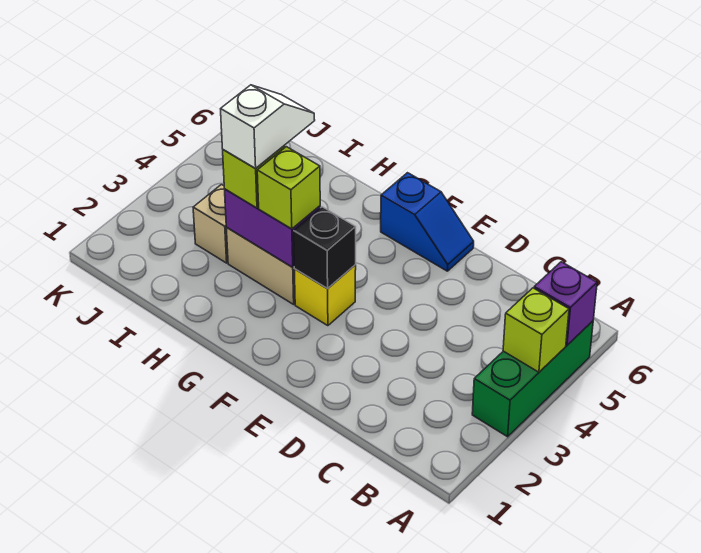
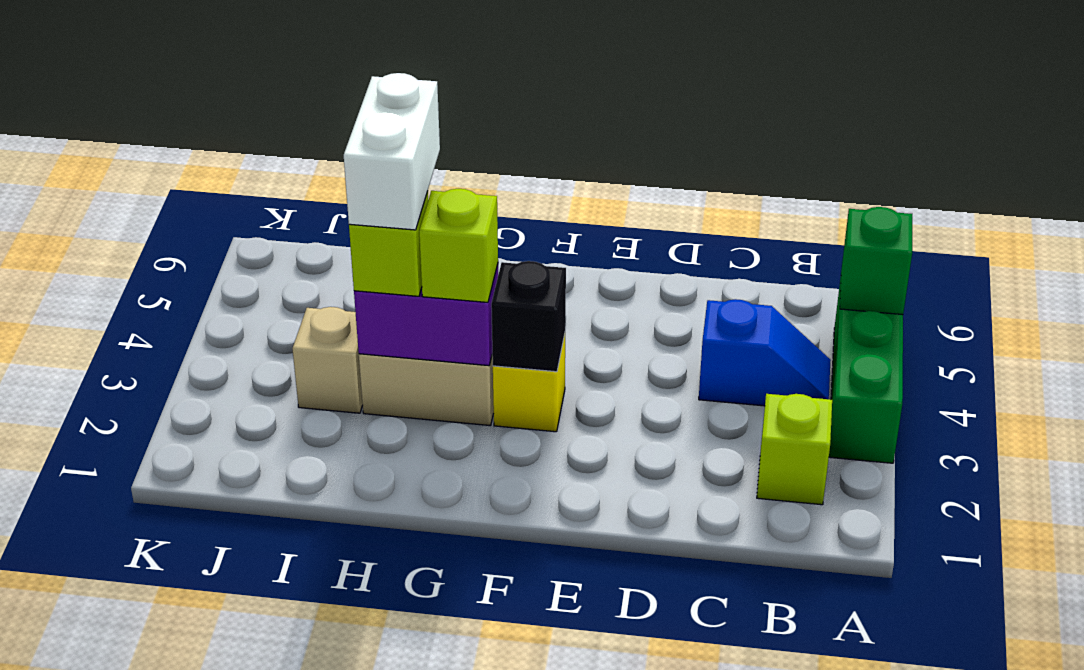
lime 1x1 brick [503,288,569,372] -> lime 1x1 brick moved to [757,394,832,505]
purple 1x1 brick [534,262,597,345] -> green 1x1 brick [840,207,912,315]
blue 1x2 slope [381,173,474,271] -> blue 1x2 slope moved to [699,299,831,406]
white 1x2 slope [221,85,315,168] -> white 1x2 brick [344,73,440,230]

